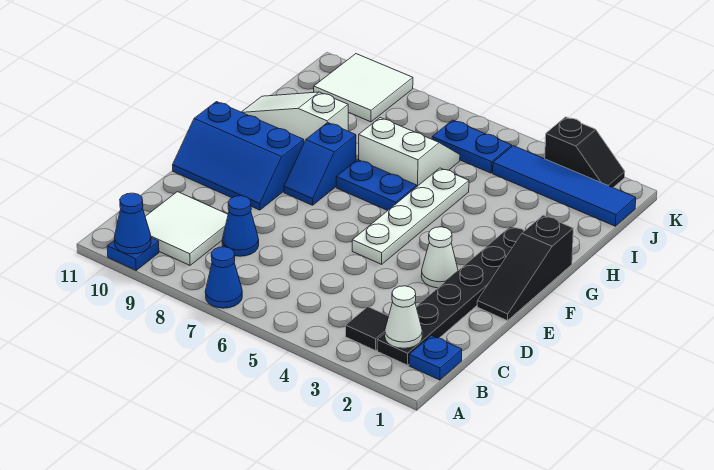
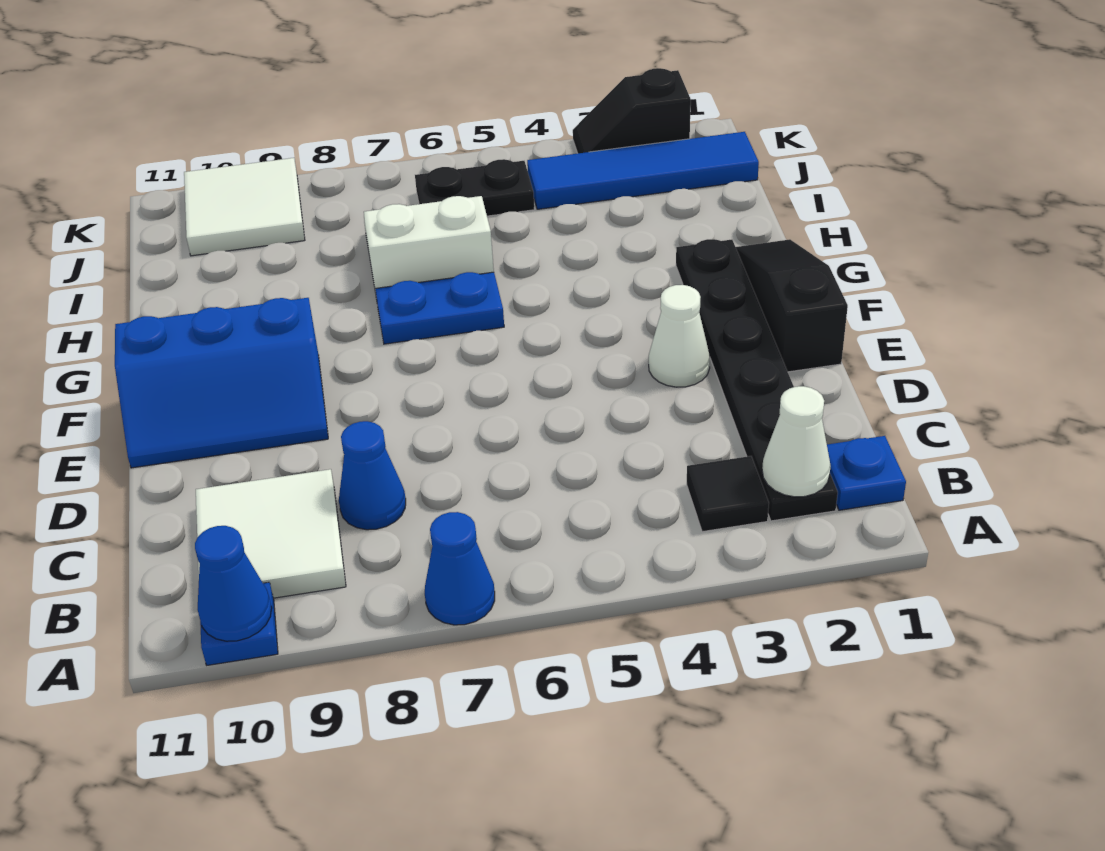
black 1x3 slope [477,215,573,321] -> black 1x3 slope turned to [736,239,848,372]
white 1x4 plate [352,168,469,264] -> none
blue 1x2 slope [284,122,356,205] -> none
white 1x3 slope [242,92,348,142] -> none
blue 1x2 plate [432,120,512,173] -> black 1x2 plate [415,159,534,216]
black 1x2 slope [545,117,625,187] -> black 1x2 slope turned to [573,68,691,153]

